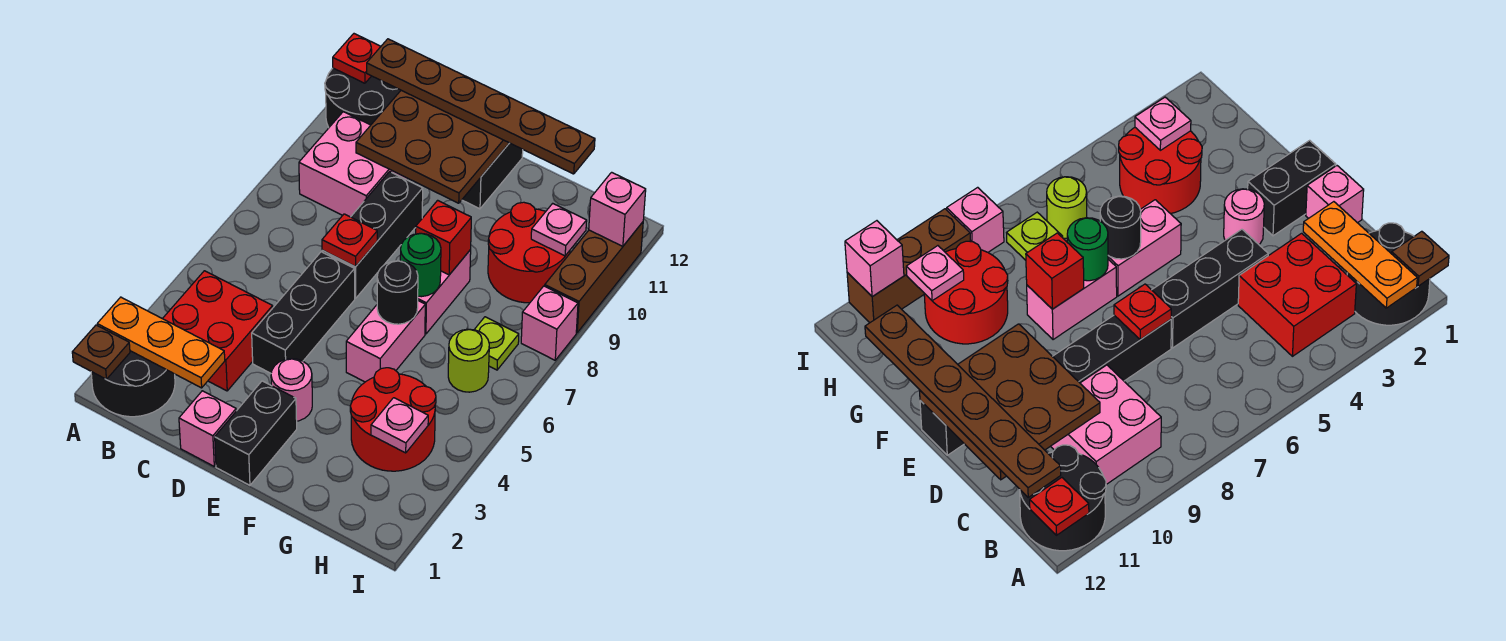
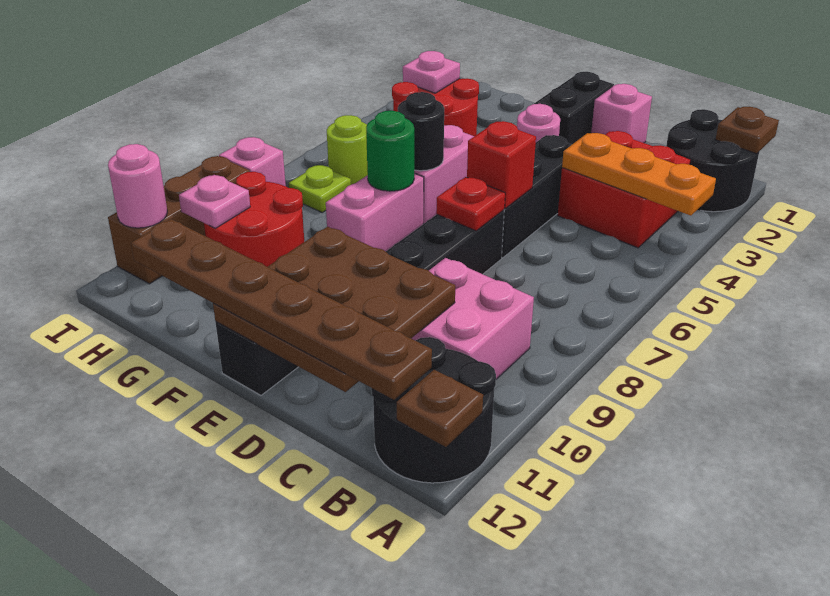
orange 1x3 plate [97,297,225,388] -> orange 1x3 plate moved to [562,133,716,216]
red 1x1 plate [333,34,381,83] -> brown 1x1 plate [397,370,483,447]
red 1x1 brick [416,200,471,275] -> red 1x1 brick moved to [467,121,536,208]
pink 1x1 brick [589,172,646,246] -> pink 1x1 round brick [108,144,167,228]

